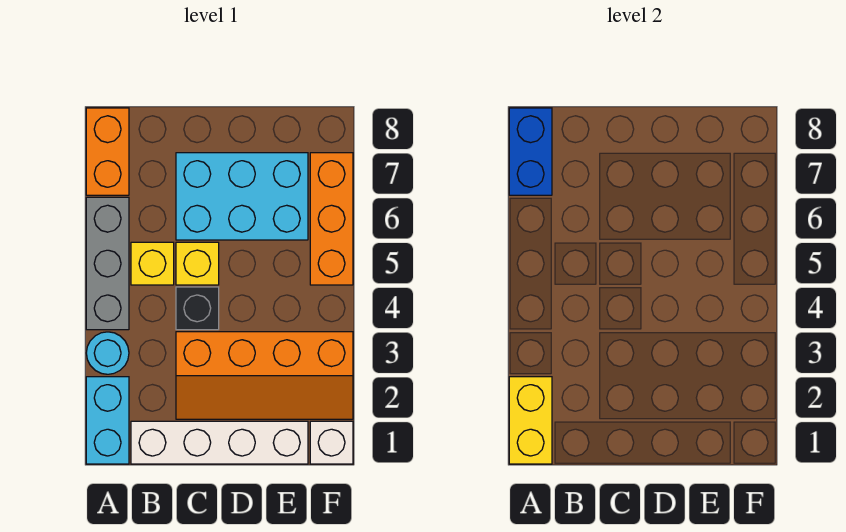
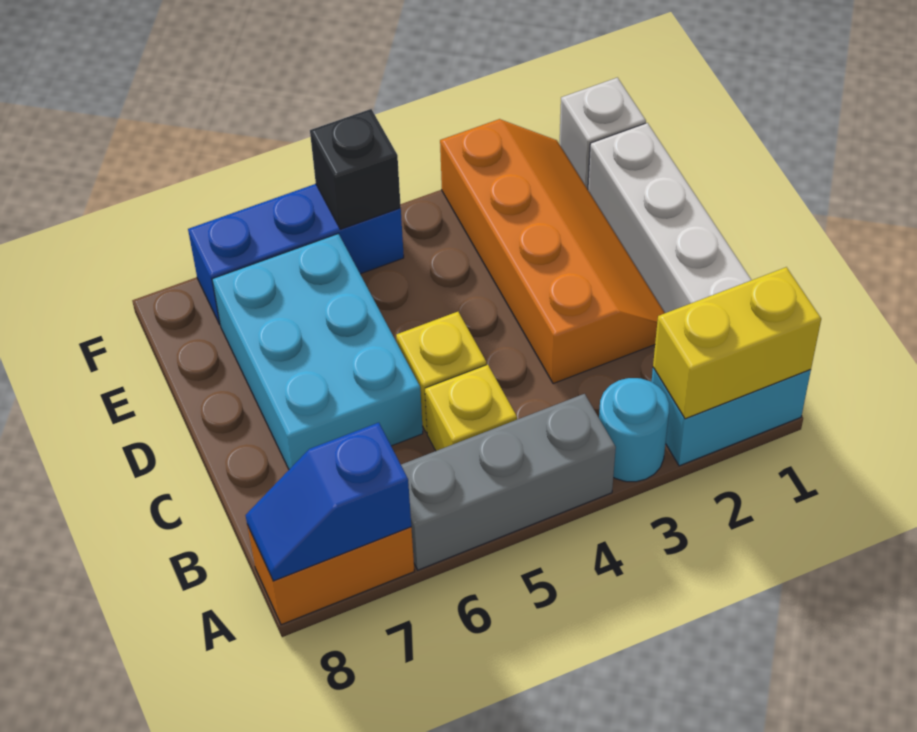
blue 1x2 brick [509,108,552,195] -> blue 1x2 slope [245,423,411,581]
black 1x1 brick [176,287,219,330] -> black 1x1 brick moved to [310,109,401,229]
orange 1x3 brick [310,153,353,285] -> blue 1x3 brick [188,184,404,324]

